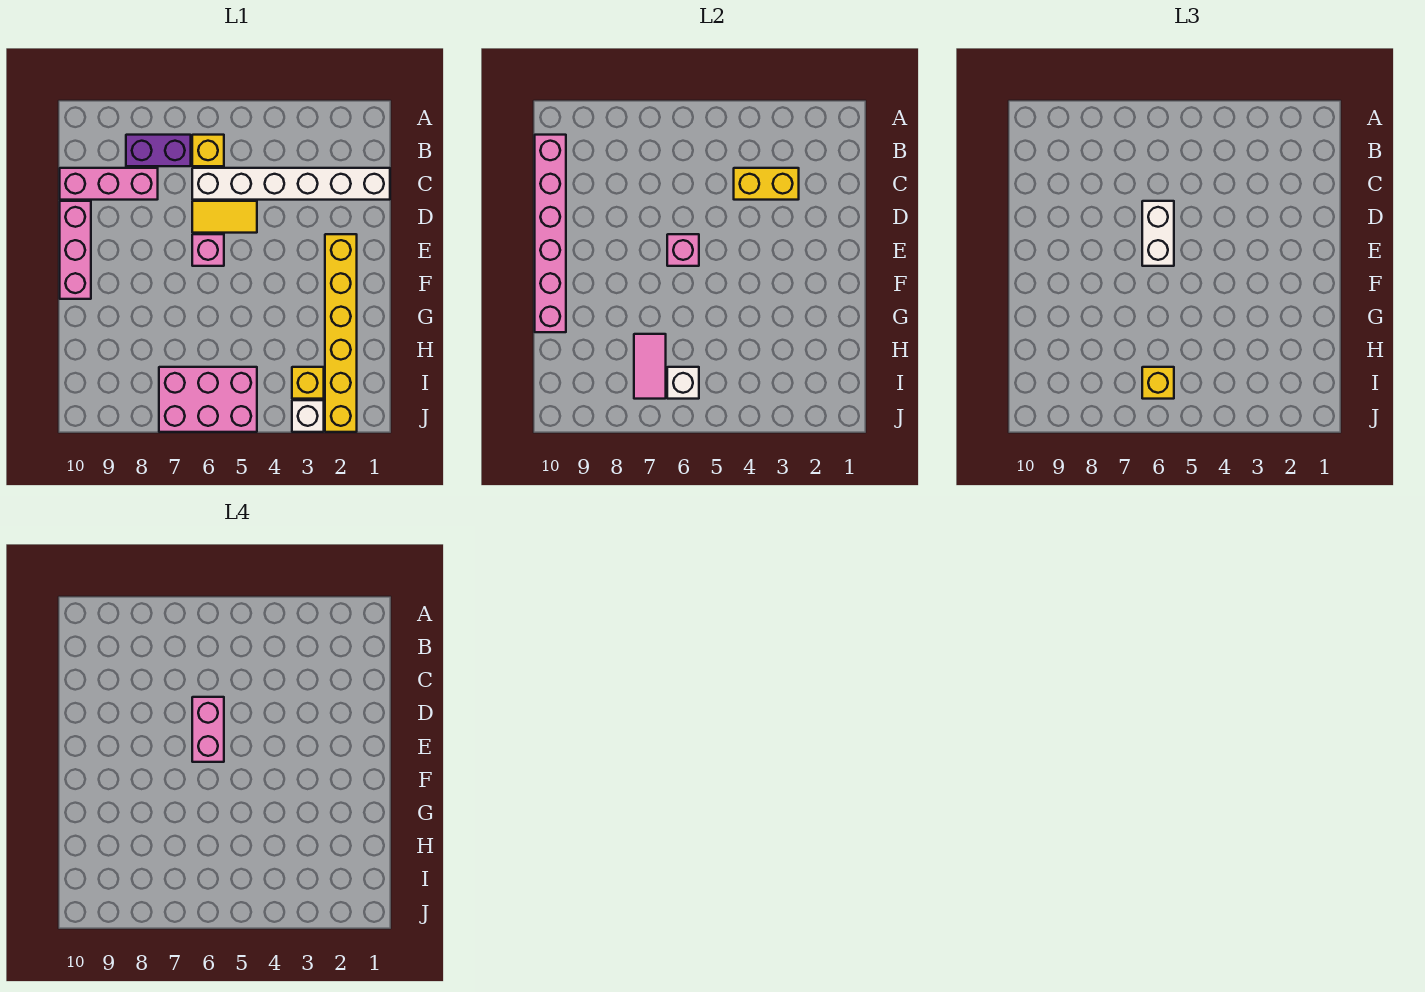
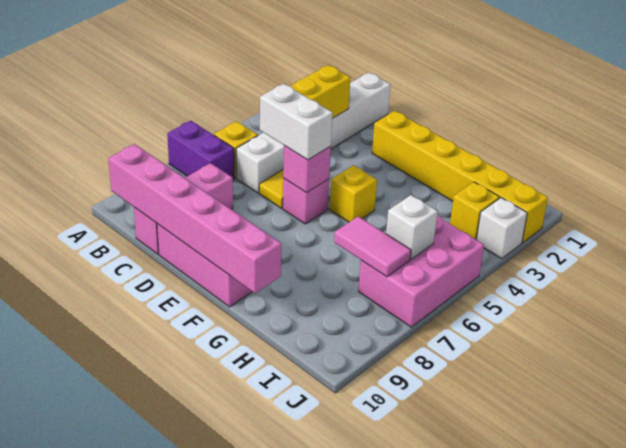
purple 1x2 brick [126,135,191,166] -> purple 1x2 brick turned to [167,121,234,180]
pink 1x2 brick [192,697,224,762] -> none
yellow 1x1 brick [1142,367,1174,399] -> yellow 1x1 brick moved to [330,165,377,222]

